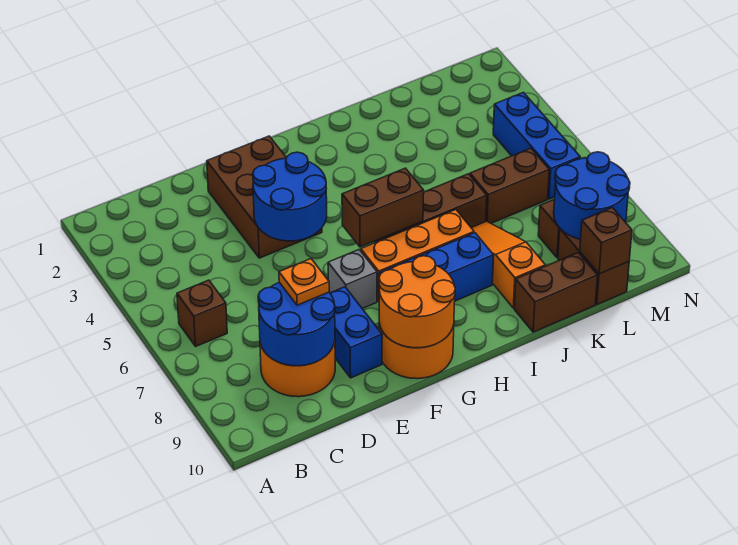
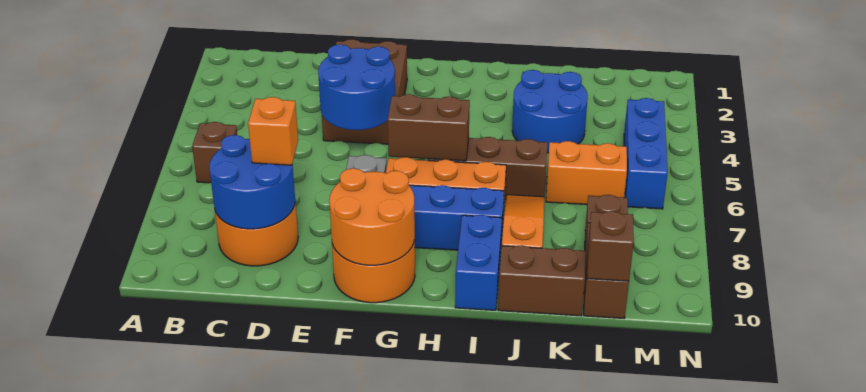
orange 1x1 plate [279,259,329,305] -> orange 1x1 brick [248,97,298,165]
blue 1x2 brick [330,287,382,378] -> blue 1x2 brick moved to [455,215,502,310]
brown 1x2 brick [470,148,549,223] -> orange 1x2 brick [546,141,627,205]
blue 2x2 round brick [554,152,630,239] -> blue 2x2 round brick moved to [512,70,588,153]

